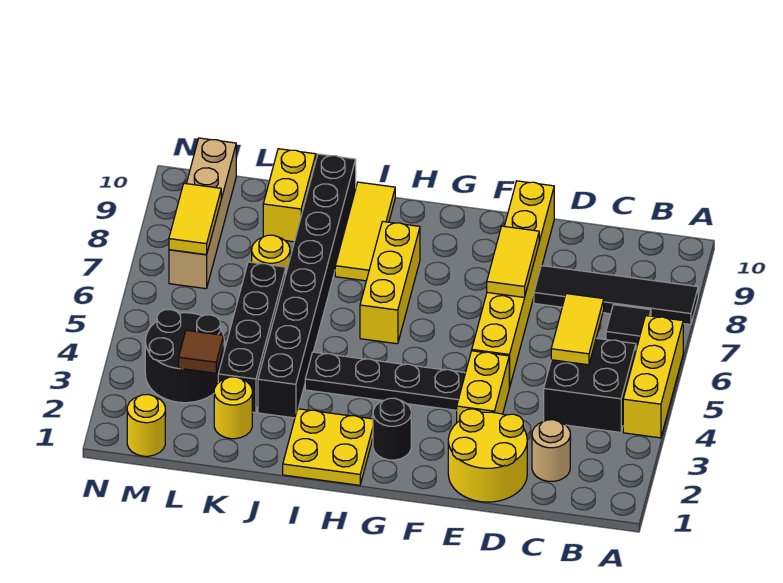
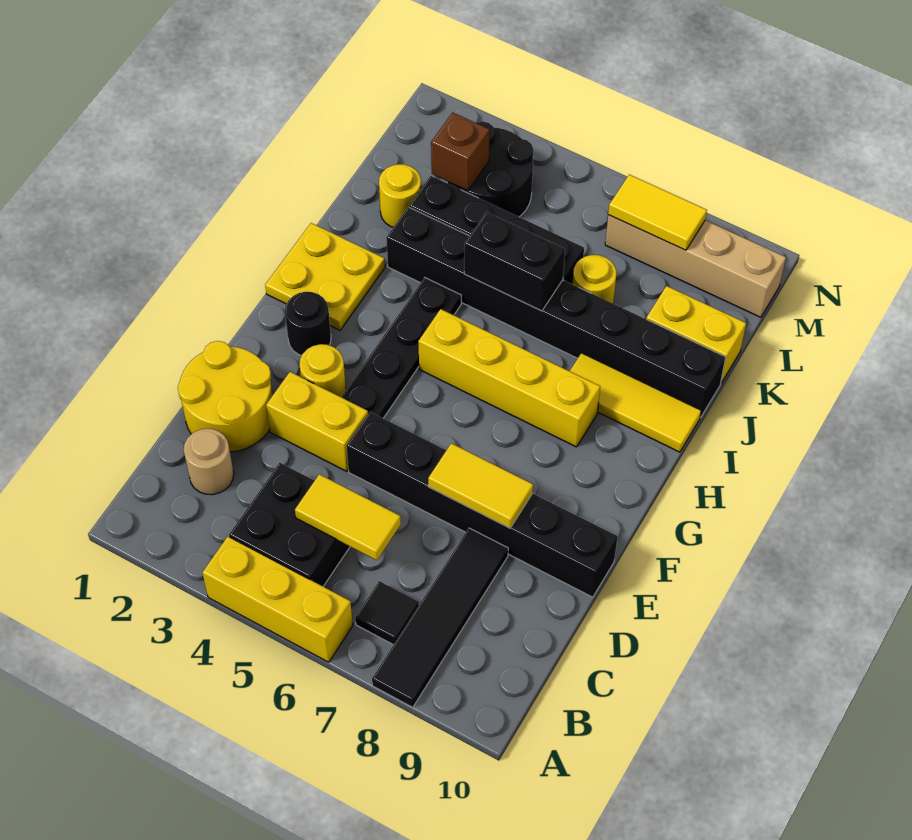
yellow 1x6 brick [472,181,554,388] -> black 1x6 brick [346,412,618,597]
yellow 1x3 brick [360,221,420,344] -> yellow 1x4 brick [418,309,600,447]
none -> black 1x2 brick [464,212,565,311]
brown 1x1 tile [179,330,224,373] -> brown 1x1 brick [431,112,490,191]
yellow 1x1 round brick [127,394,165,456] -> yellow 1x1 round brick moved to [300,344,346,397]

